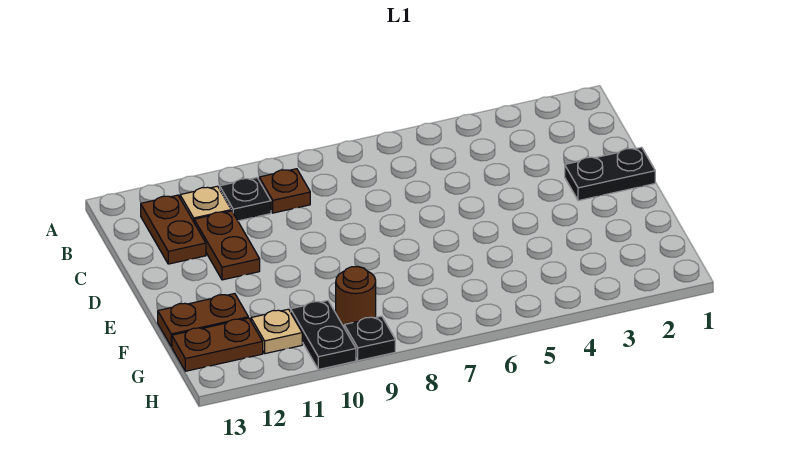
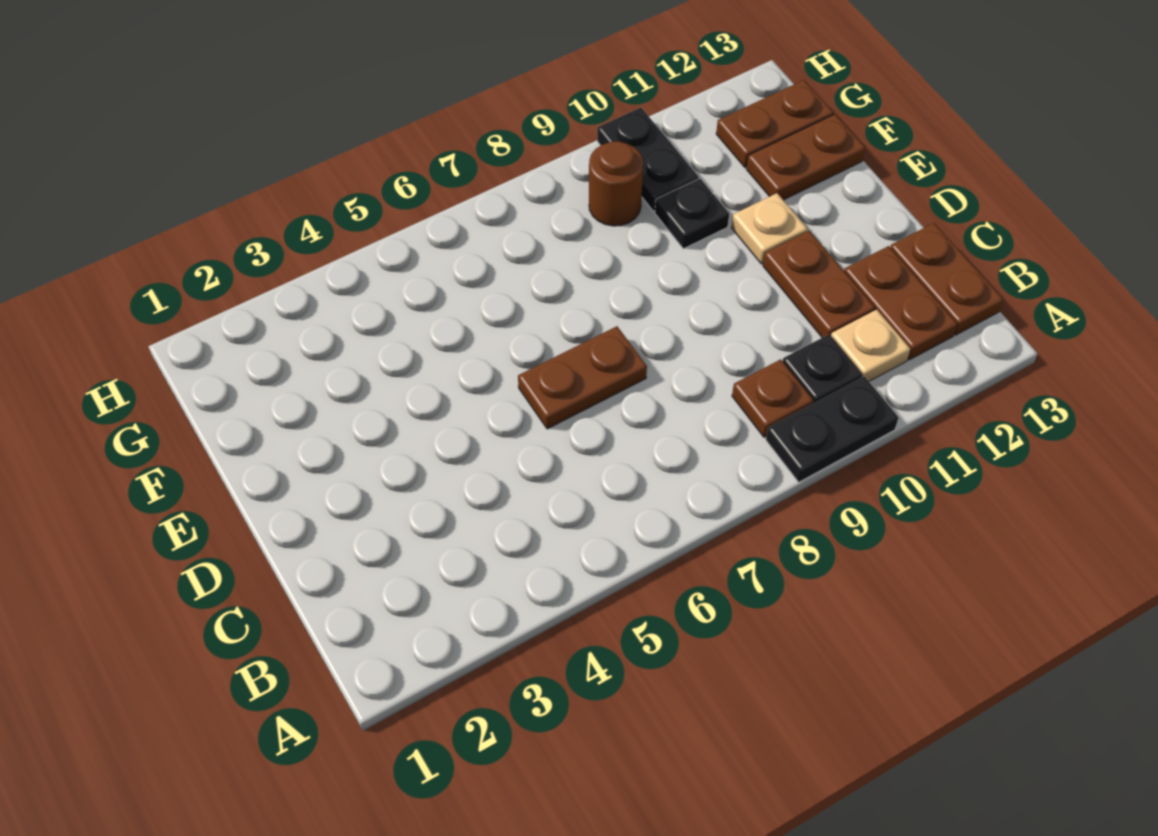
none -> brown 1x2 plate [890,223,1003,335]
black 1x2 plate [565,147,655,201] -> black 1x2 plate moved to [766,376,899,482]
none -> brown 1x2 plate [518,326,647,429]
tan 1x1 plate [251,309,302,354] -> tan 1x1 plate moved to [731,193,808,264]
black 1x1 plate [344,316,395,361] -> black 1x1 plate moved to [655,179,729,249]

